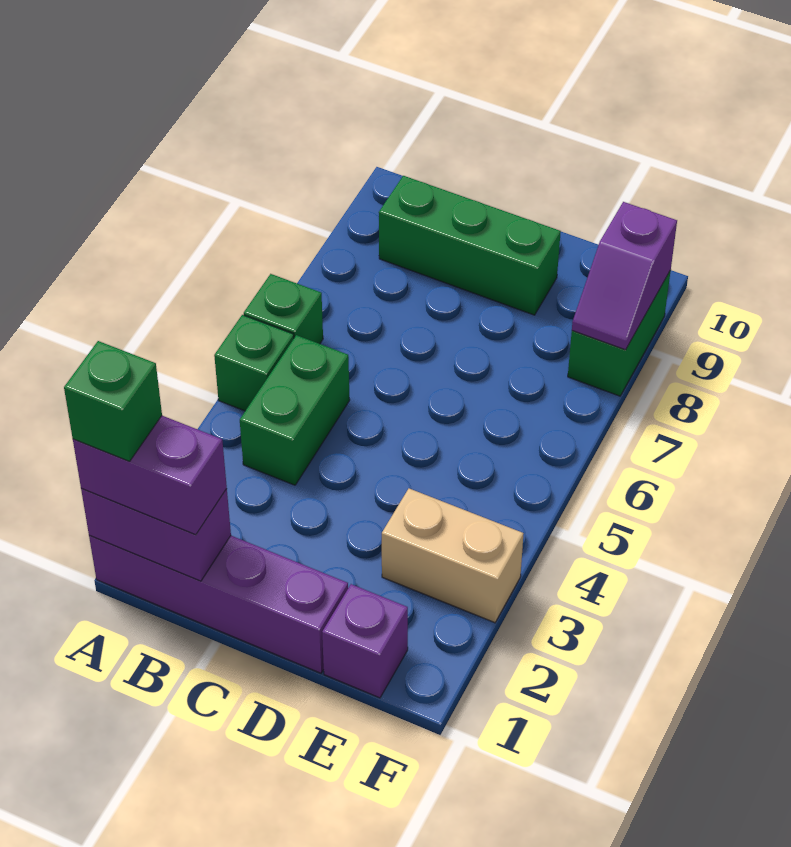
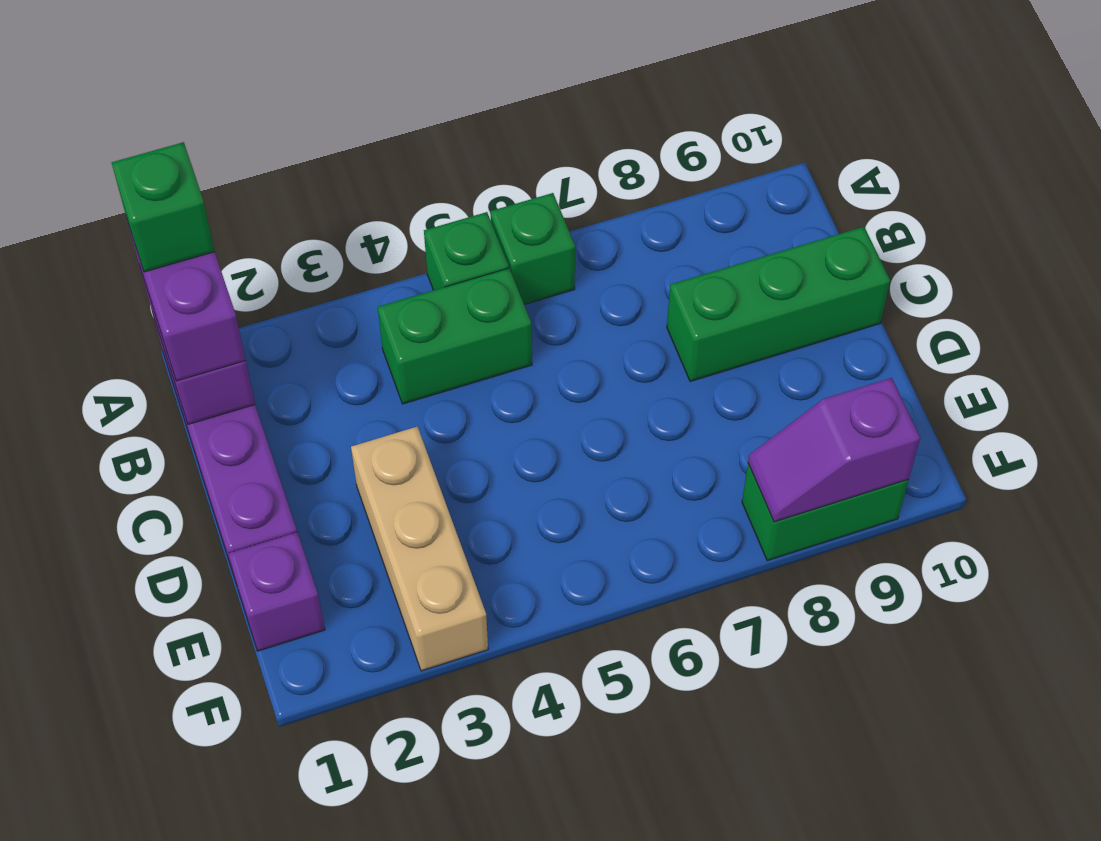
green 1x3 brick [379,176,561,315] -> green 1x3 brick turned to [667,227,890,382]
tan 1x2 brick [382,489,524,623] -> tan 1x3 brick [351,427,488,671]

